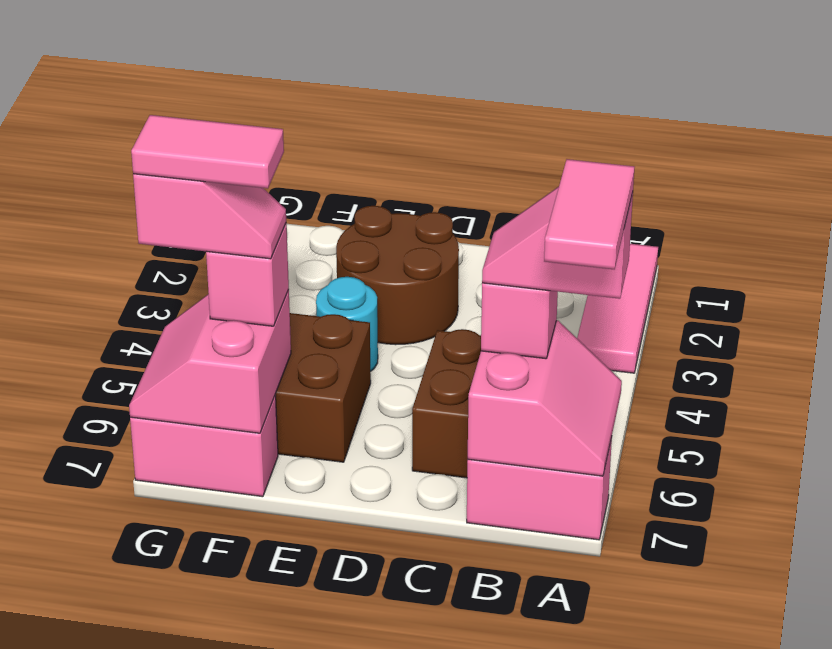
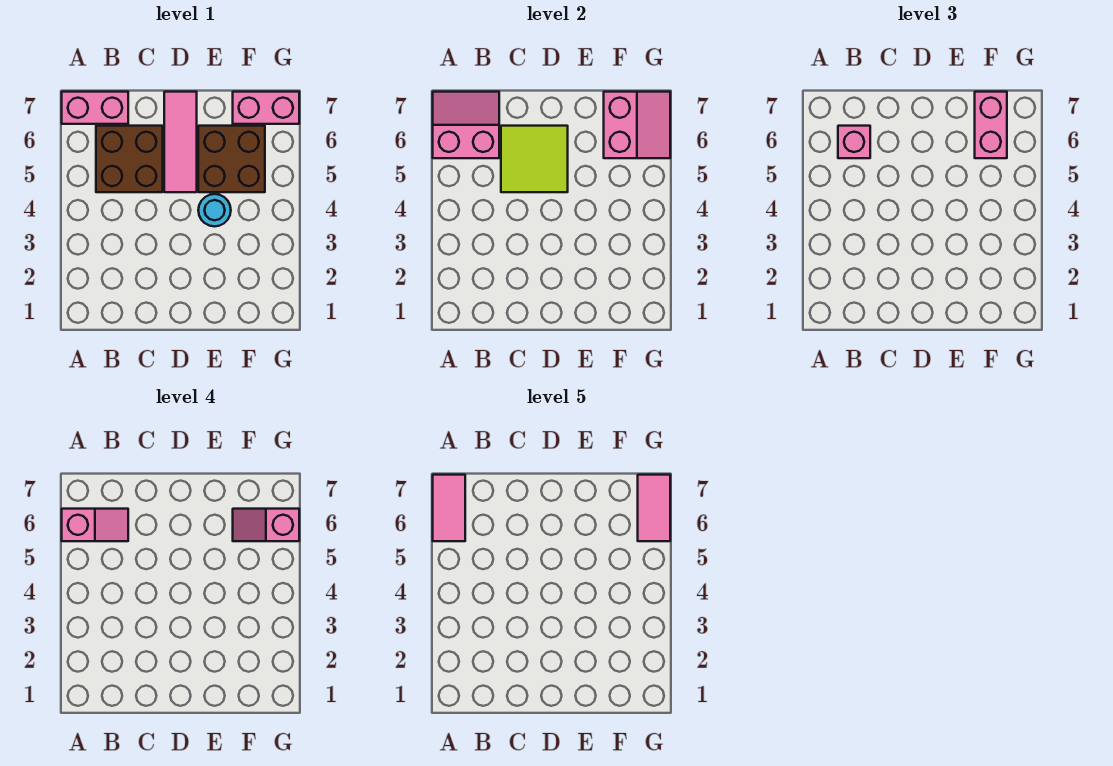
pink 1x3 tile [577,244,658,373] -> pink 1x3 tile moved to [164,92,197,192]
pink 2x2 slope [468,320,622,476] -> pink 2x2 slope turned to [433,92,499,158]
none -> lime 2x2 tile [501,126,568,192]
brown 2x2 round brick [336,206,459,345] -> none
pink 1x1 brick [206,224,289,326] -> pink 1x2 brick [975,92,1007,158]
pink 1x2 tile [131,115,284,189] -> pink 1x2 tile turned to [638,475,670,541]

